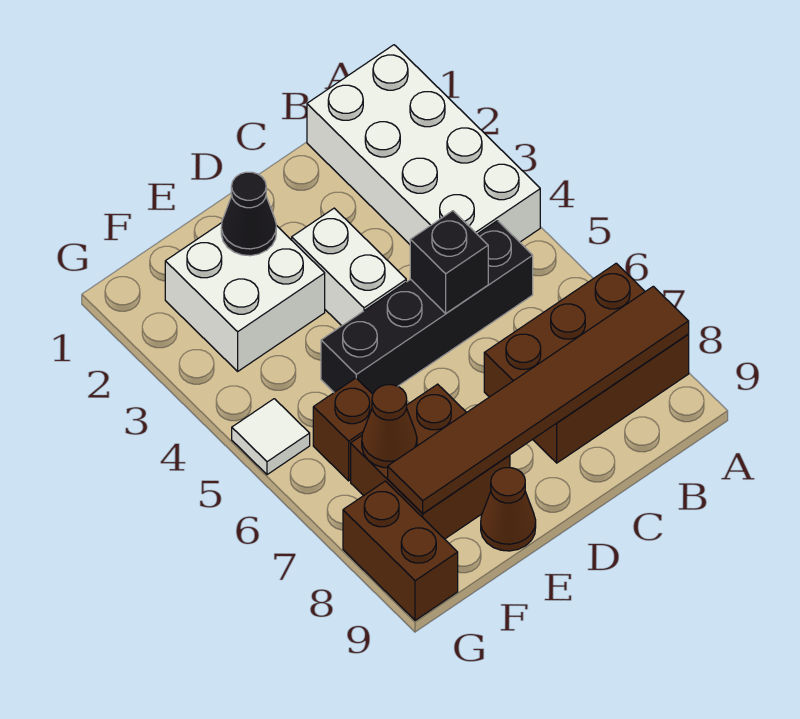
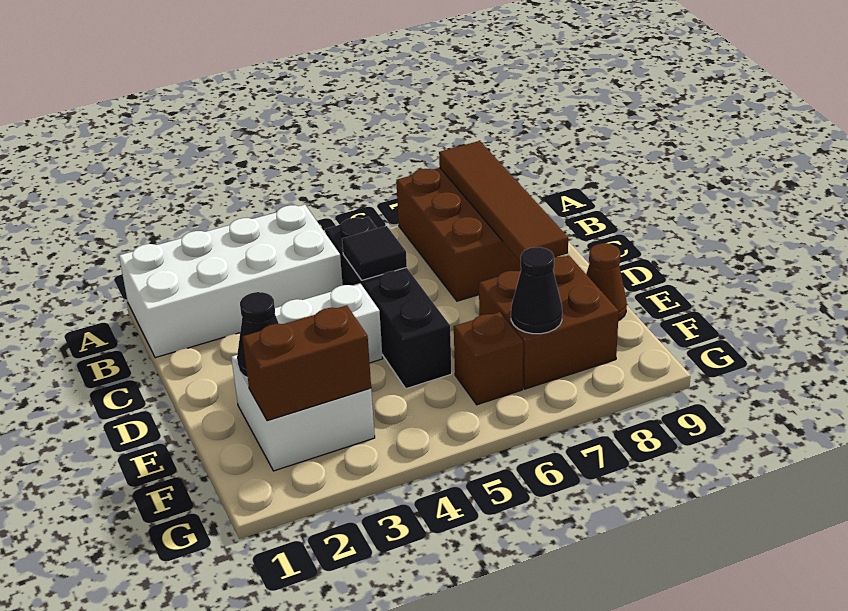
brown 1x6 tile [388,286,689,514] -> brown 1x4 tile [439,141,568,262]
black 1x1 brick [410,211,488,313] -> black 1x1 tile [342,226,407,280]
brown 1x1 cone [362,385,417,468] -> black 1x1 cone [511,247,562,334]
white 1x1 tile [232,399,310,475] -> none
brown 1x2 brick [343,481,458,620] -> brown 1x2 brick moved to [242,305,371,421]

